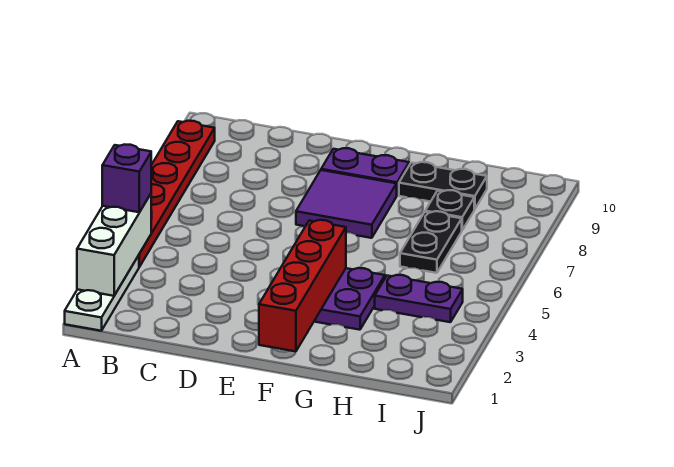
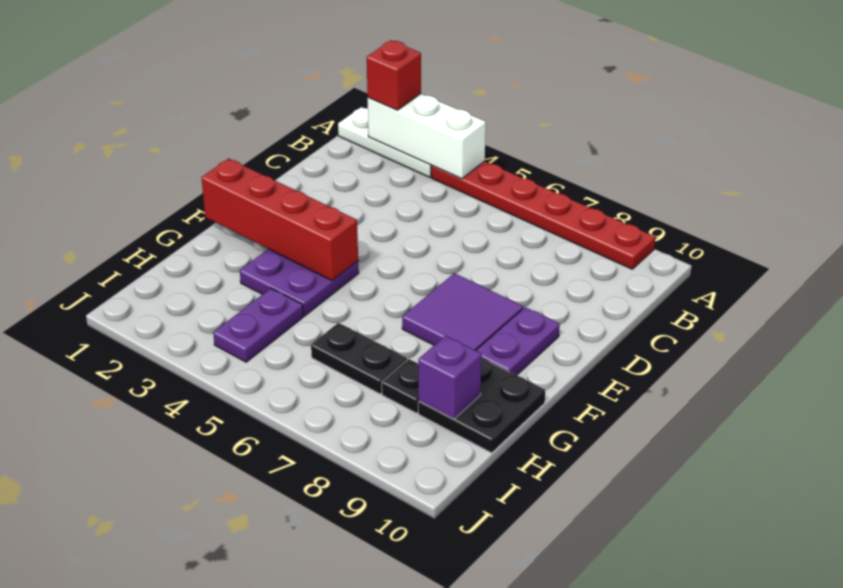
none -> red 1x1 brick [367,40,421,110]
purple 1x1 brick [102,145,151,212] -> purple 1x1 brick moved to [418,336,482,419]
black 1x2 plate [399,162,487,209] -> black 2x2 plate [418,358,545,453]

